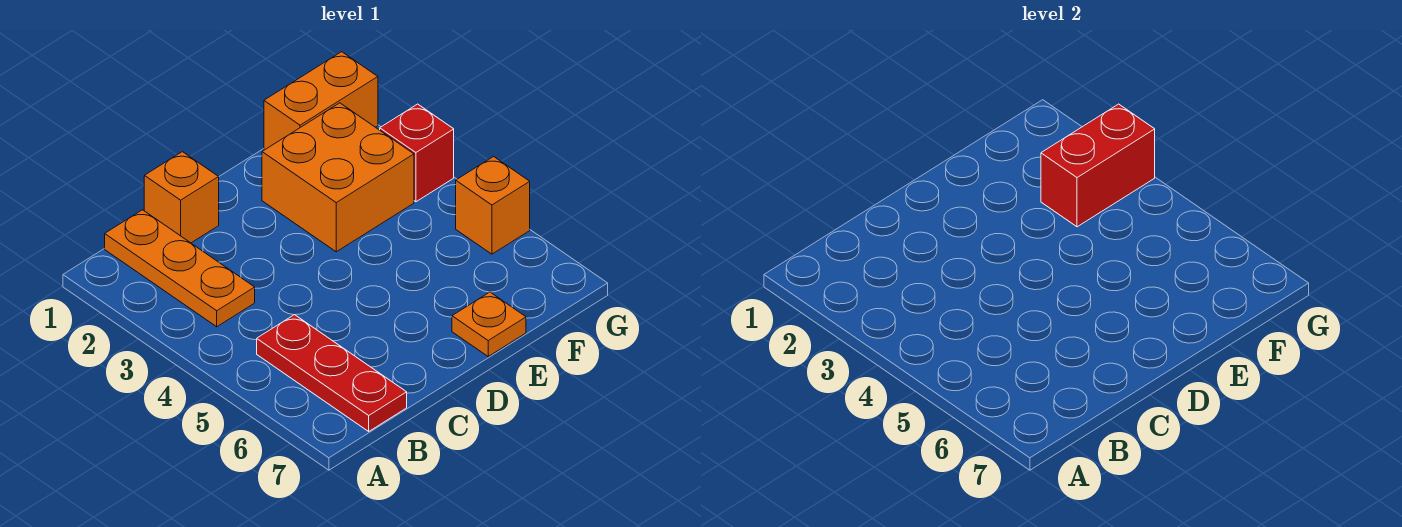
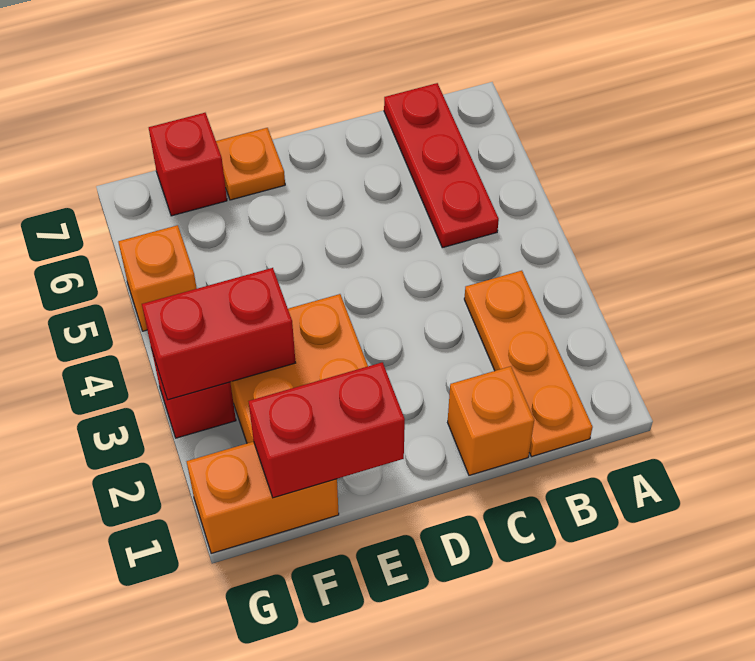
none -> red 1x2 brick [248,362,405,498]
none -> red 1x1 brick [149,113,227,216]

